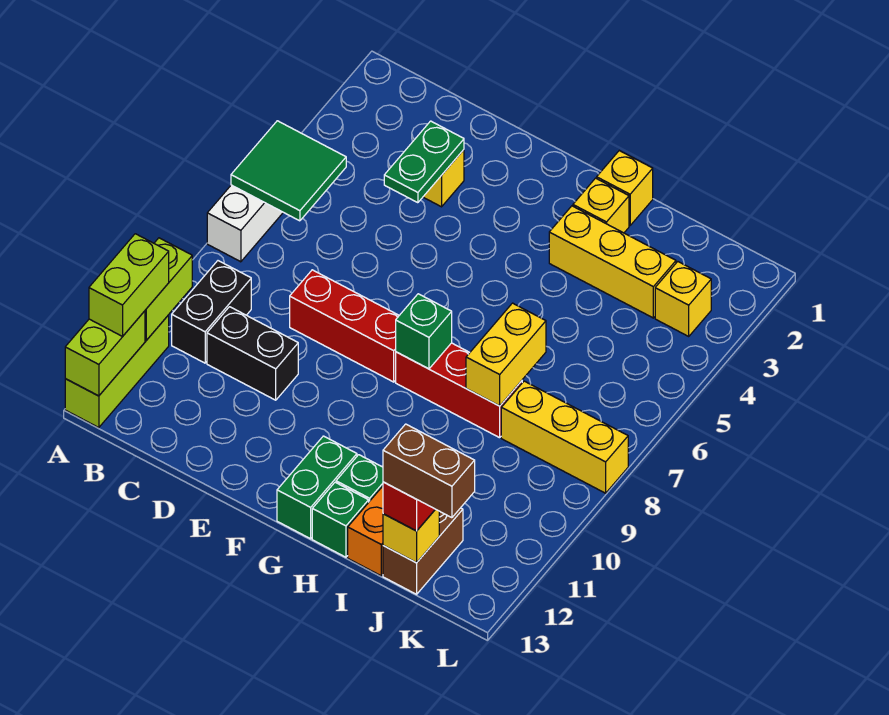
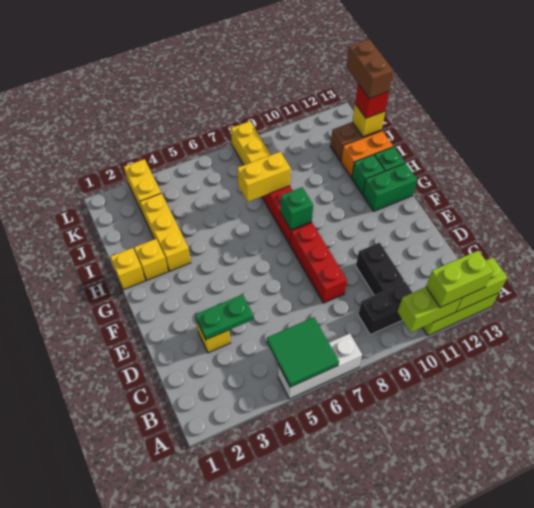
yellow 1x1 brick [655,262,711,336] -> yellow 1x2 brick [124,159,161,214]

